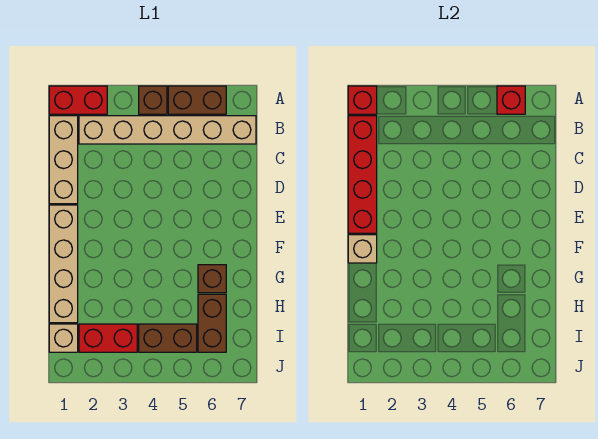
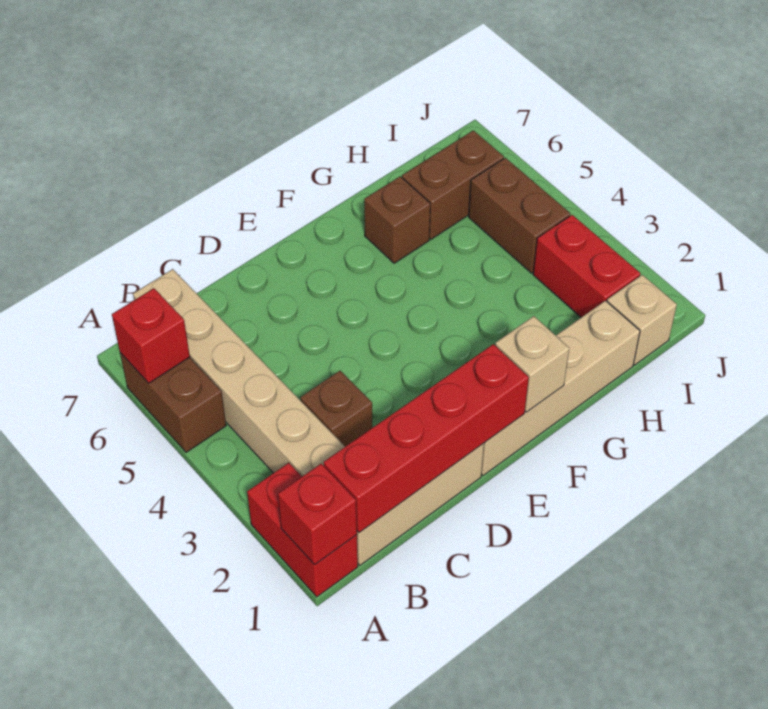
brown 1x1 brick [139,86,167,114] -> brown 1x1 brick moved to [300,371,373,446]

